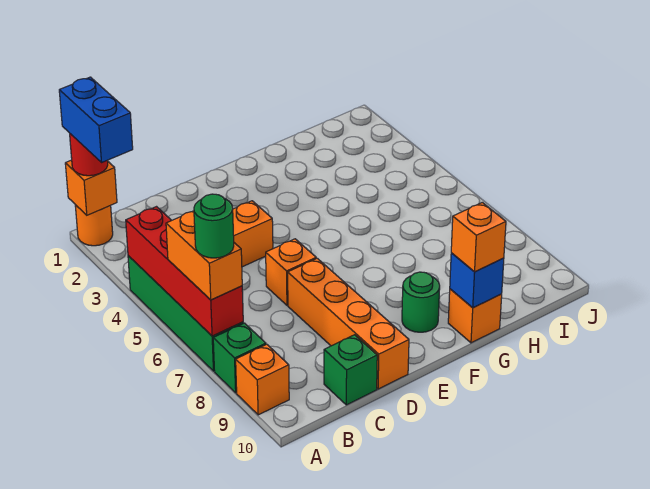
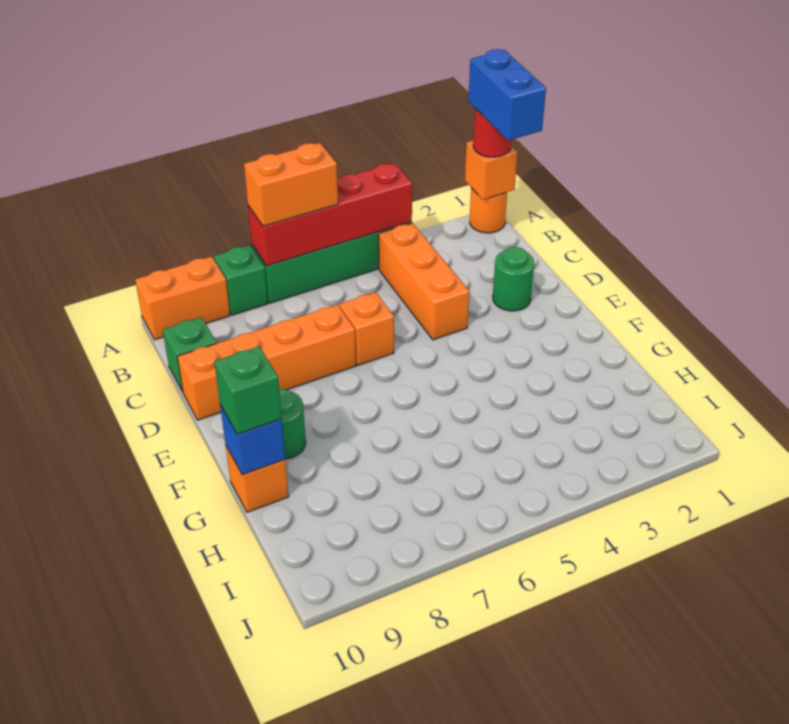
blue 1x2 brick [59,77,133,162] -> blue 1x2 brick turned to [468,49,546,141]
green 1x1 round brick [194,194,234,258] -> green 1x1 round brick moved to [493,247,534,311]
orange 1x1 brick [236,344,289,415] -> orange 1x2 brick [135,256,230,340]
orange 1x1 brick [451,202,506,272] -> green 1x1 brick [214,347,282,434]

